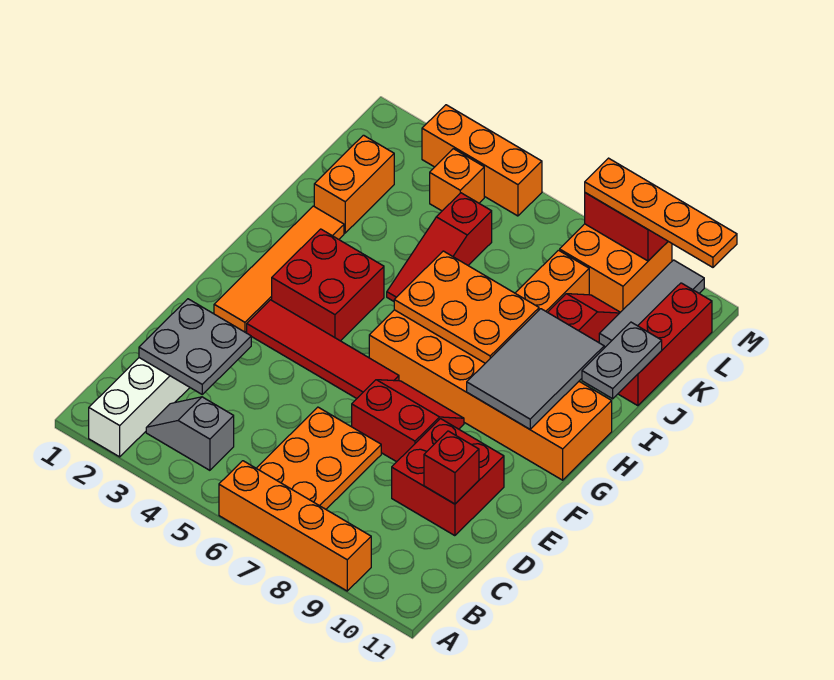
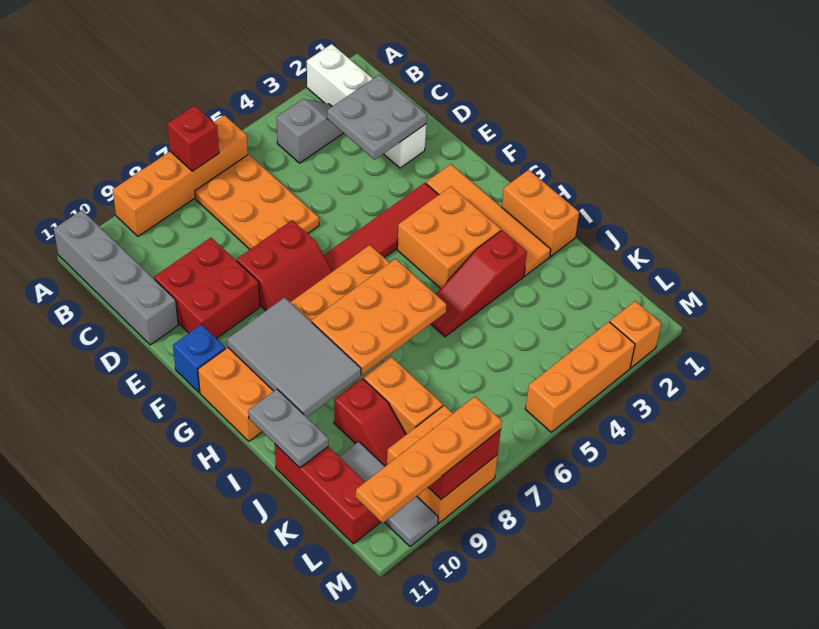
none -> grey 1x4 brick [54,210,178,345]
red 1x1 brick [424,431,479,504] -> red 1x1 brick moved to [167,106,219,171]
none -> blue 1x1 brick [173,325,225,392]
red 2x2 brick [272,229,384,341] -> orange 2x2 brick [397,186,501,289]
red 1x3 slope [387,193,492,301] -> red 1x3 slope turned to [431,230,527,337]
orange 1x2 brick [314,135,394,233] -> orange 1x2 brick moved to [502,170,579,256]
orange 1x1 brick [430,149,484,211] -> orange 1x1 brick moved to [610,301,661,368]

